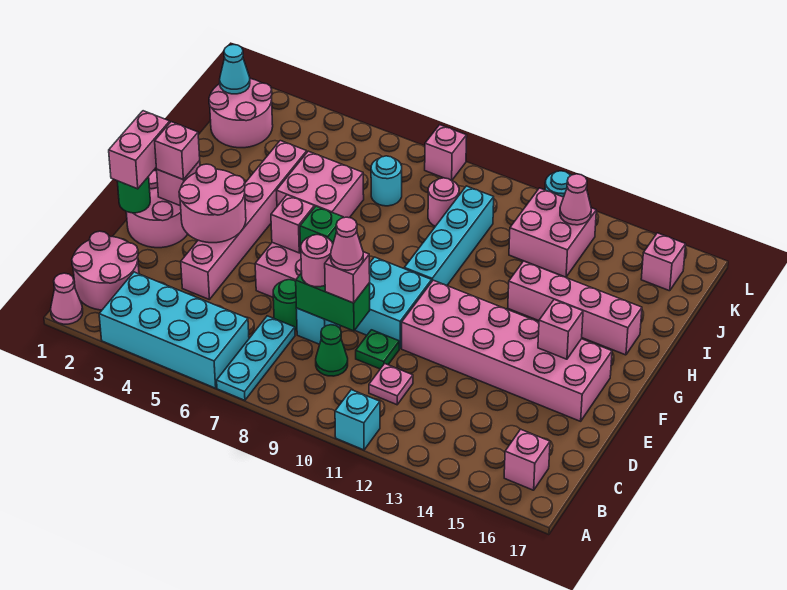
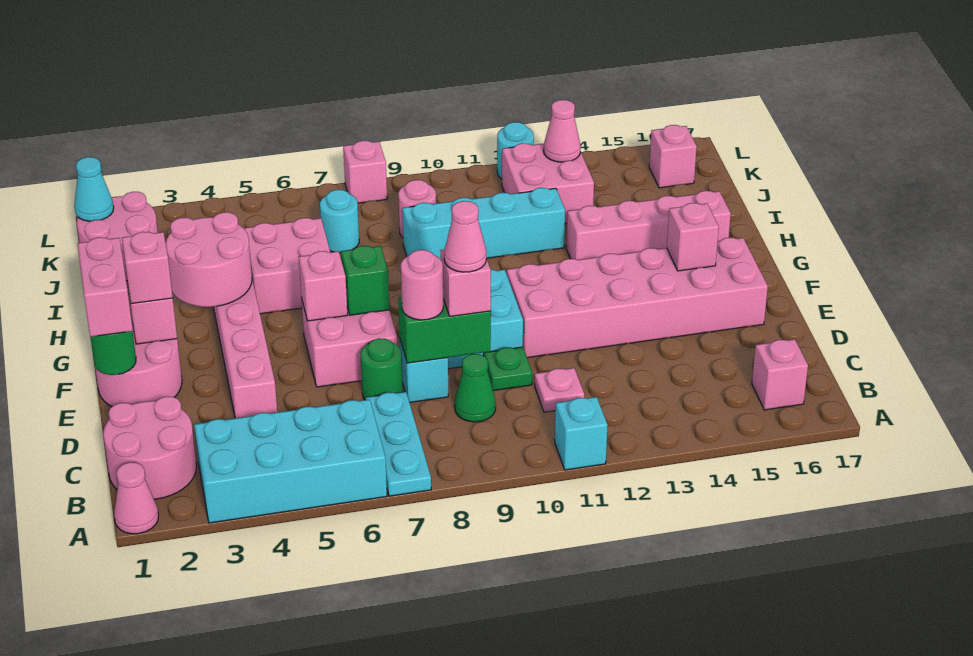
pink 2x2 round brick [179,164,246,243] -> pink 2x2 round brick moved to [166,212,252,307]
cyan 1x4 brick [404,186,494,285] -> cyan 1x4 brick turned to [402,188,565,259]

